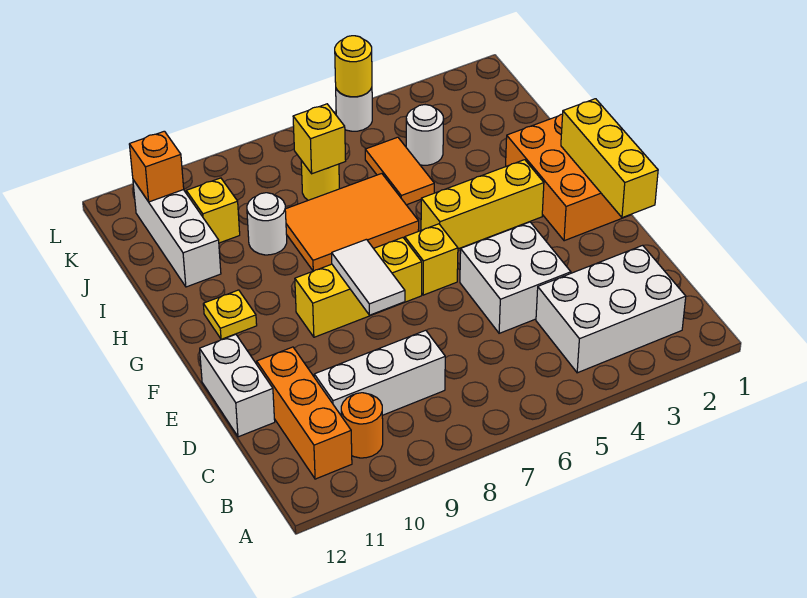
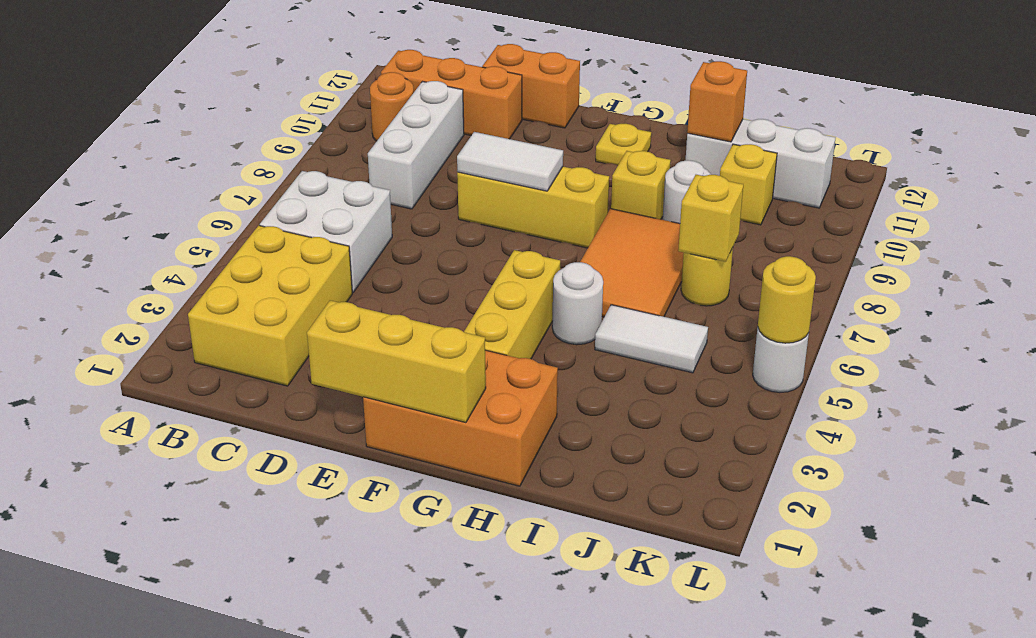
white 2x3 brick [536,245,686,373] -> yellow 2x3 brick [188,226,352,386]
white 2x2 brick [460,222,571,333] -> white 2x2 brick moved to [260,171,392,292]
white 1x2 brick [200,334,275,437] -> orange 1x2 brick [482,44,580,128]
yellow 1x1 brick [405,224,458,295] -> yellow 1x1 brick moved to [611,151,671,219]
yellow 1x3 brick [295,238,422,337] -> yellow 1x3 brick turned to [457,167,609,248]
orange 1x2 tile [365,137,434,205] -> white 1x2 tile [595,305,708,373]
white 1x1 round brick [406,105,444,165] -> white 1x1 round brick moved to [552,262,603,345]
orange 1x1 brick [129,131,184,202] -> orange 1x1 brick moved to [687,61,747,142]

